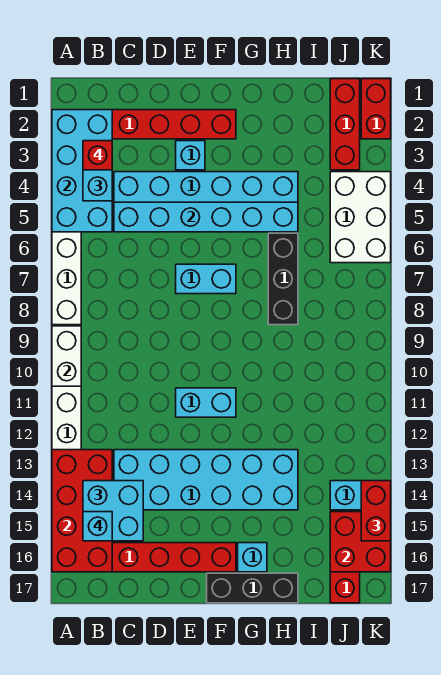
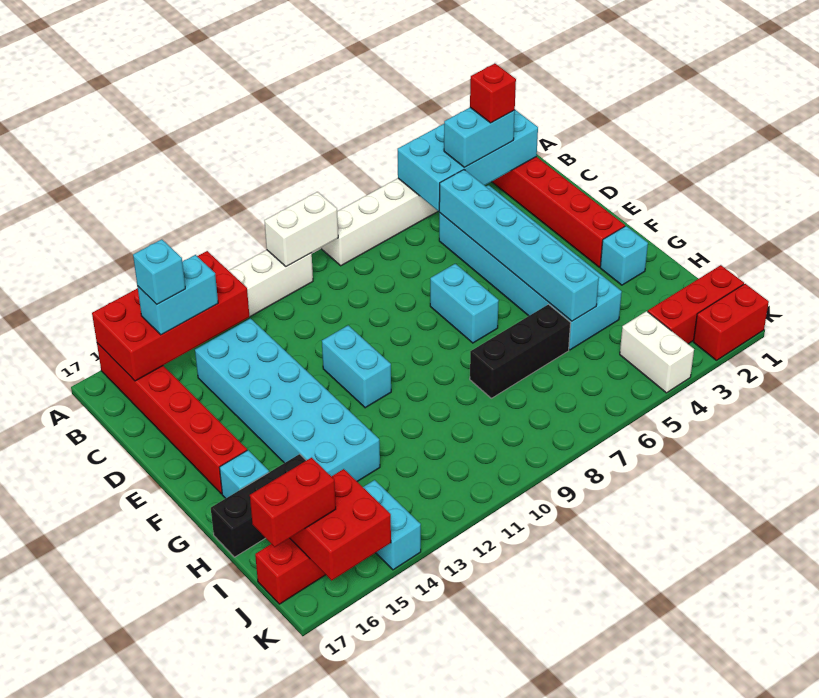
cyan 2x2 brick [83,481,143,541] -> cyan 1x2 brick [137,255,218,335]
cyan 1x1 brick [176,141,205,170] -> cyan 1x1 brick moved to [600,226,648,285]
black 1x3 brick [207,573,298,603] -> black 1x3 brick turned to [211,454,306,557]
white 2x3 brick [330,172,391,263] -> white 1x2 brick [620,311,694,393]
red 1x2 brick [361,481,391,541] -> red 1x2 brick moved to [250,458,336,547]

